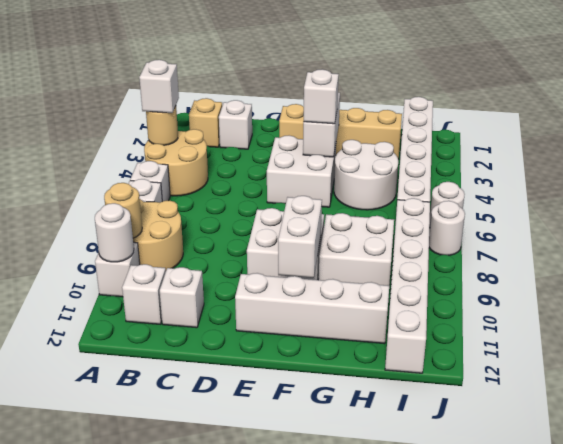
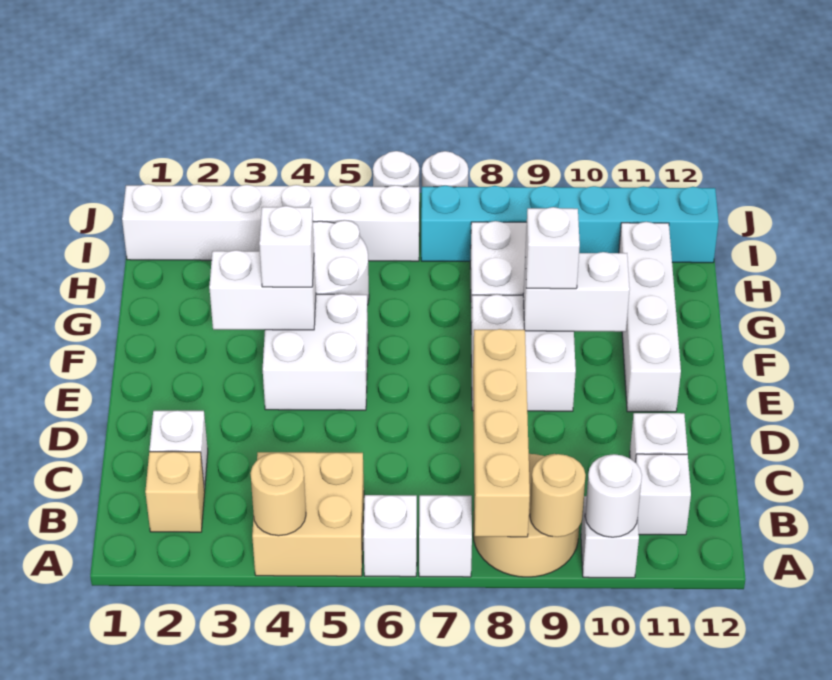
tan 2x2 round brick [144,129,208,196] -> tan 2x2 brick [252,452,364,576]
white 1x1 brick [139,60,179,113] -> white 1x1 brick moved to [525,207,580,289]
tan 1x4 brick [279,104,402,159] -> tan 1x4 brick moved to [473,329,530,537]
white 1x6 brick [385,198,430,373] -> cyan 1x6 brick [421,186,719,263]

